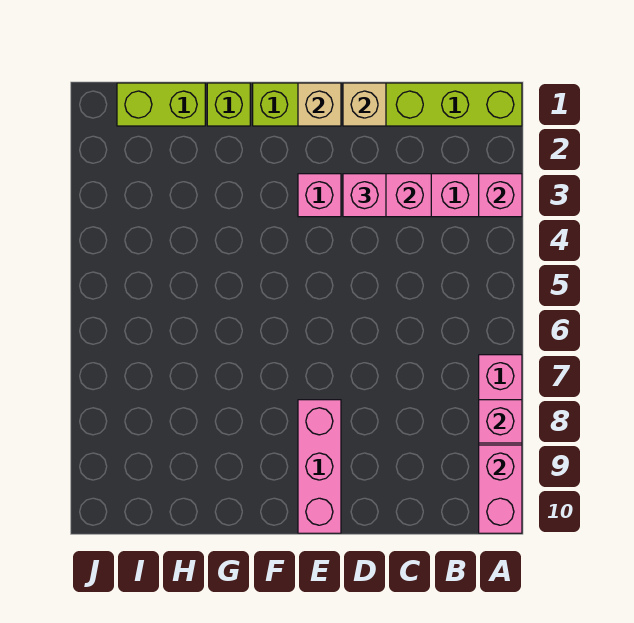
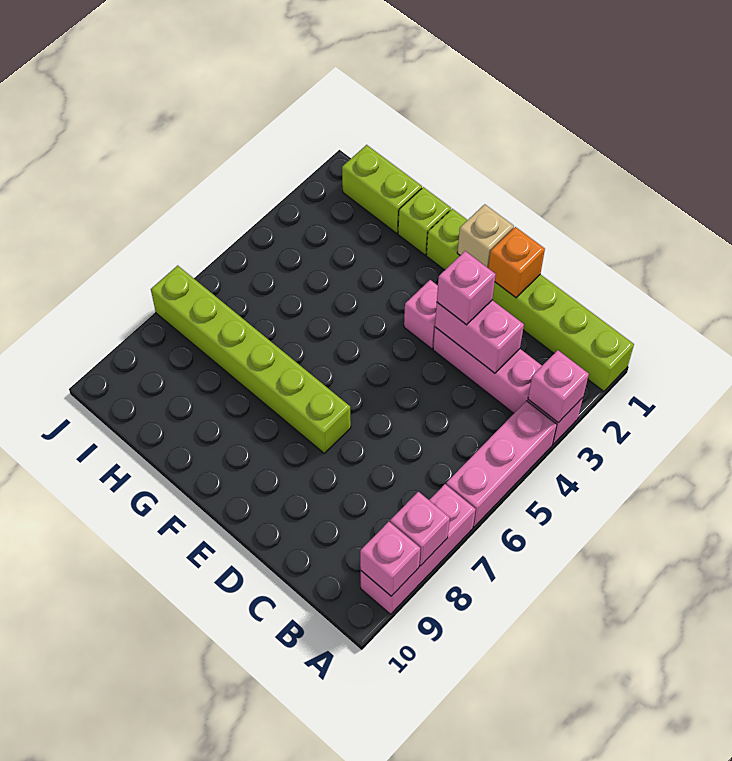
pink 1x2 brick [479,445,522,533] -> pink 1x1 brick [360,522,420,596]
tan 1x1 brick [343,83,386,126] -> orange 1x1 brick [488,227,545,298]
none -> lime 1x6 brick [151,266,351,453]
pink 1x3 brick [298,400,341,533] -> pink 1x3 brick moved to [446,401,557,527]

